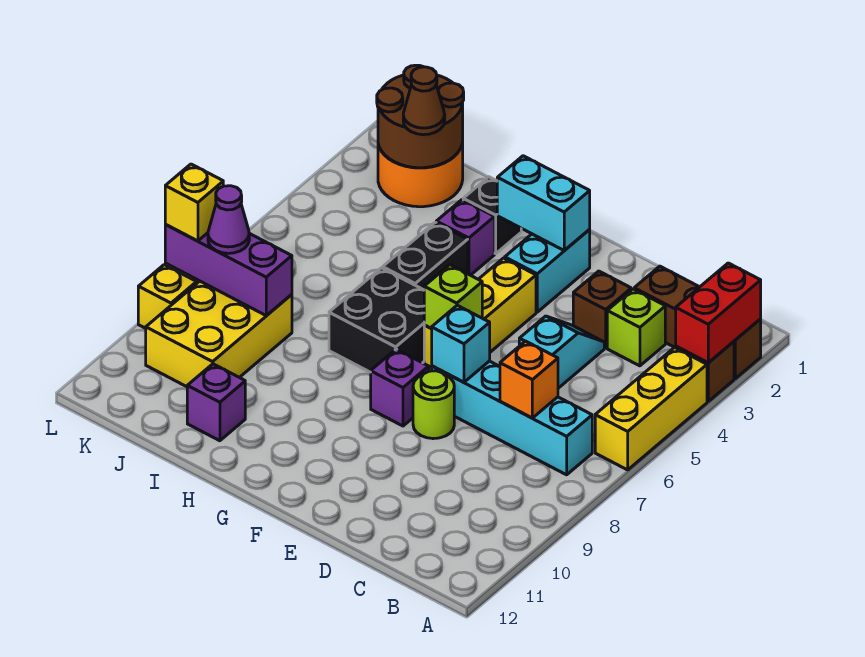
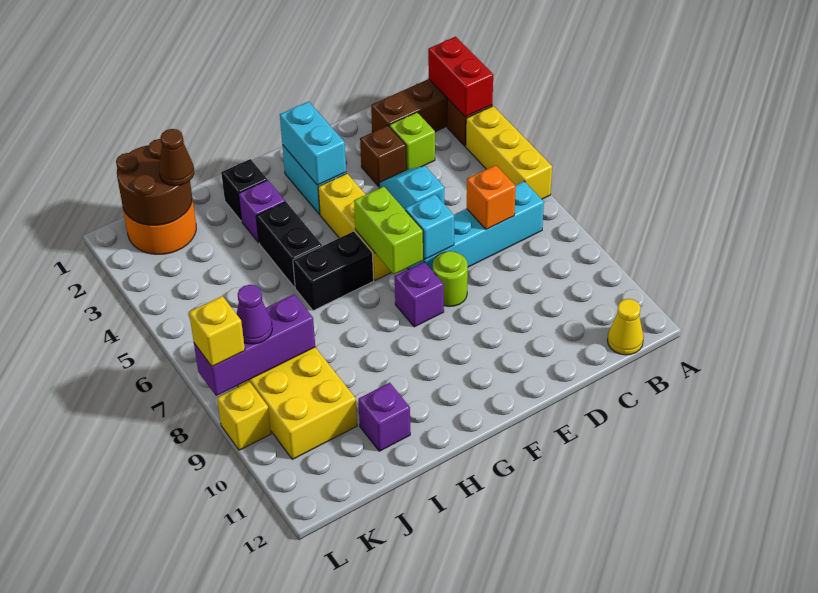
none -> yellow 1x1 cone [607,299,644,355]
cyan 1x2 brick [497,156,590,250] -> cyan 1x2 brick turned to [280,102,346,185]
lime 1x1 brick [424,265,482,329] -> lime 1x2 brick [354,186,423,274]
black 2x2 brick [329,268,424,372] -> black 1x2 brick [293,231,374,311]

